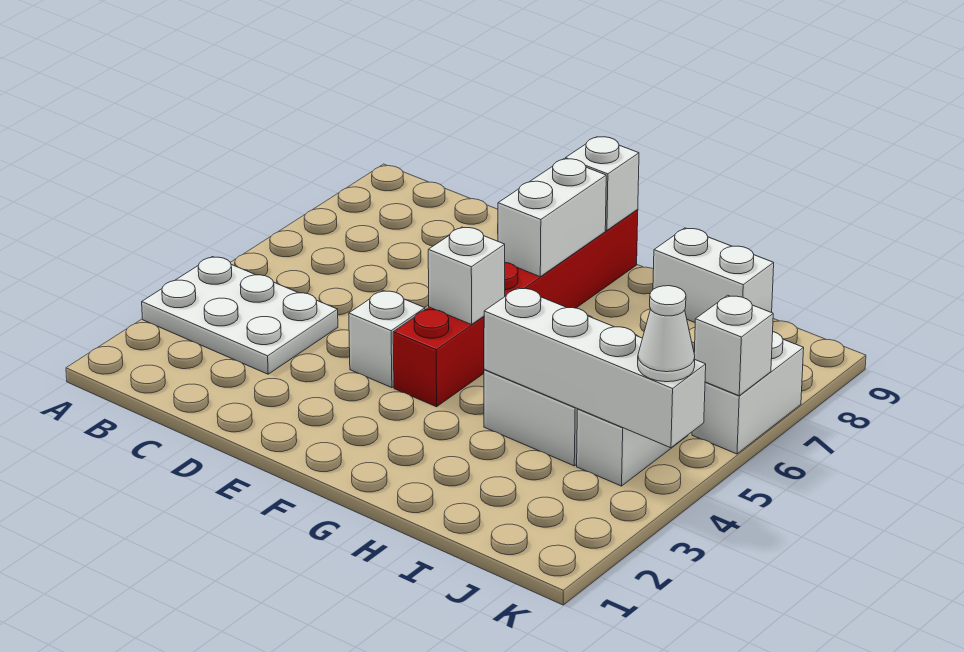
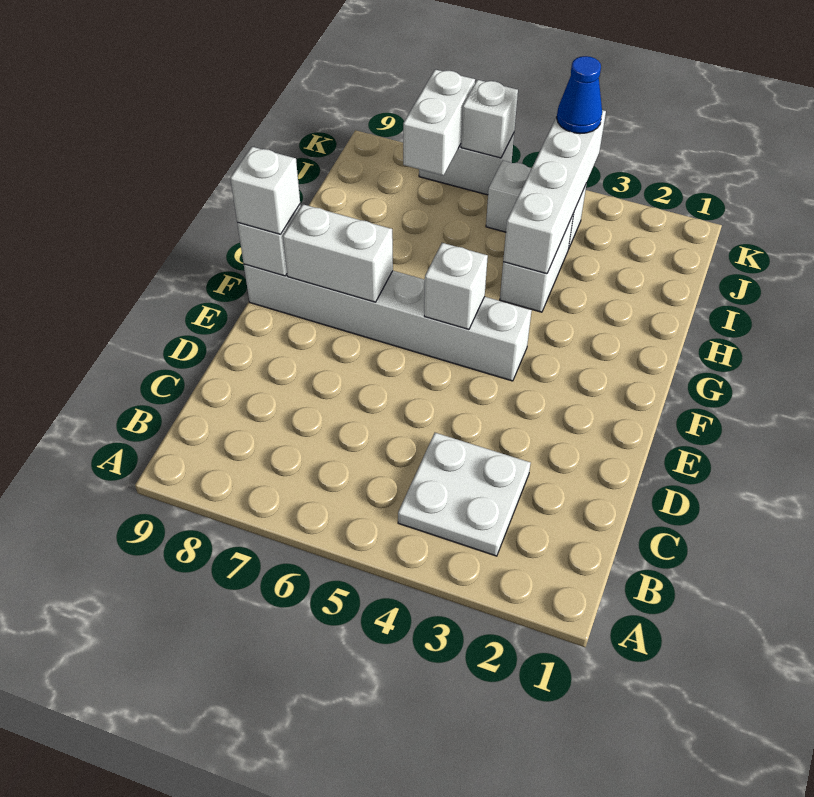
white 2x3 plate [142,257,338,374] -> white 2x2 plate [398,433,531,556]
white 1x1 brick [349,290,425,388] -> white 1x1 brick moved to [230,147,300,234]
red 1x6 brick [393,210,638,407] -> white 1x6 brick [244,264,532,381]
white 1x2 brick [653,228,774,322] -> white 1x2 brick moved to [403,69,475,175]
white 1x1 cone [638,286,695,382] -> blue 1x1 cone [557,56,602,134]

